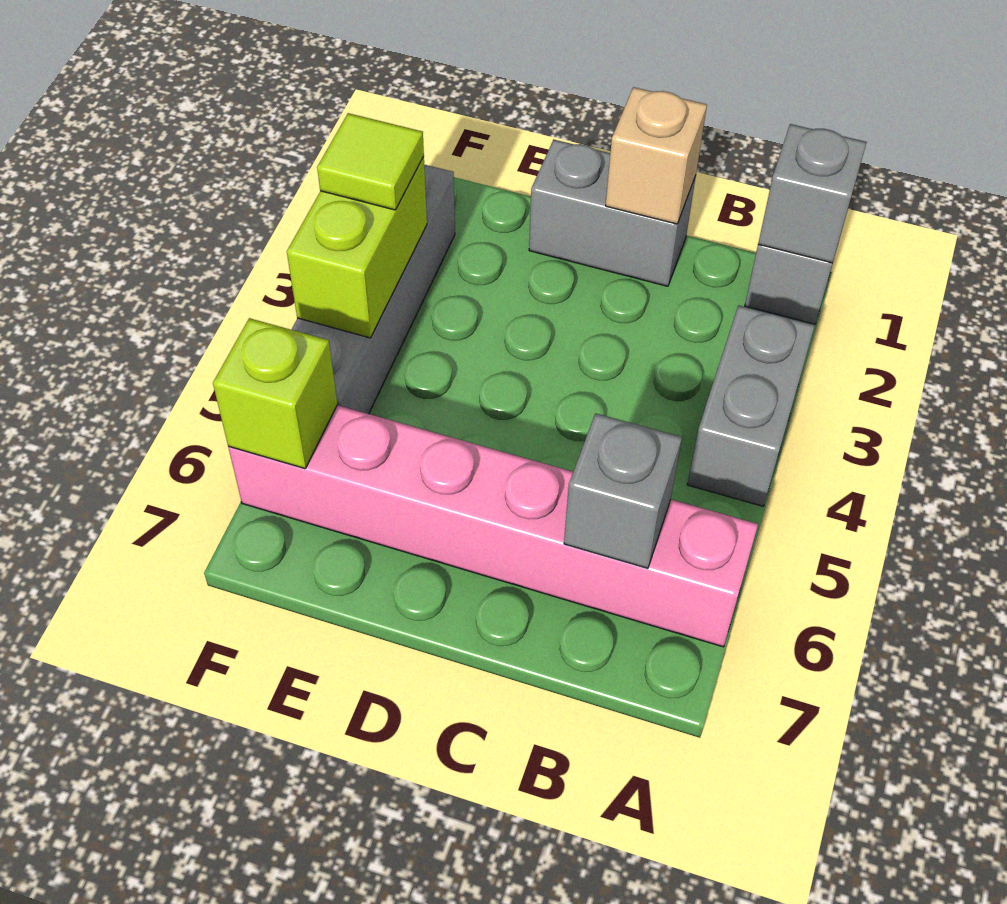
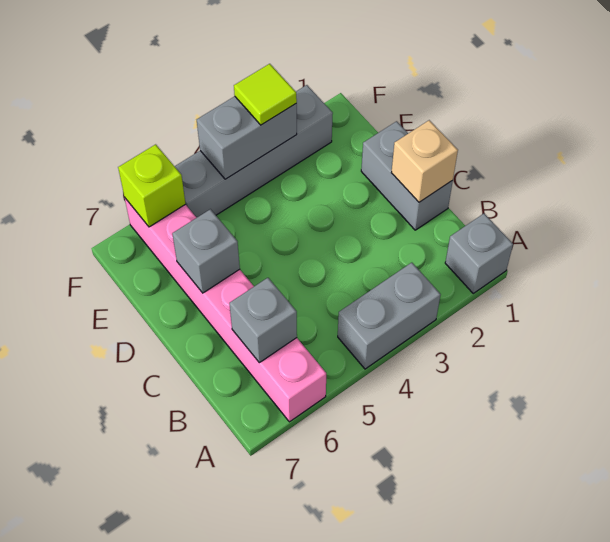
grey 1x1 brick [758,124,867,263] -> grey 1x1 brick moved to [172,209,240,293]
lime 1x2 brick [287,157,427,338] -> grey 1x2 brick [197,96,297,179]

